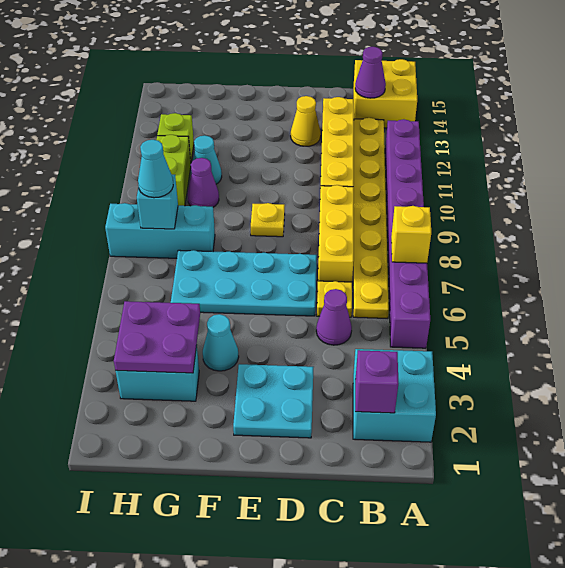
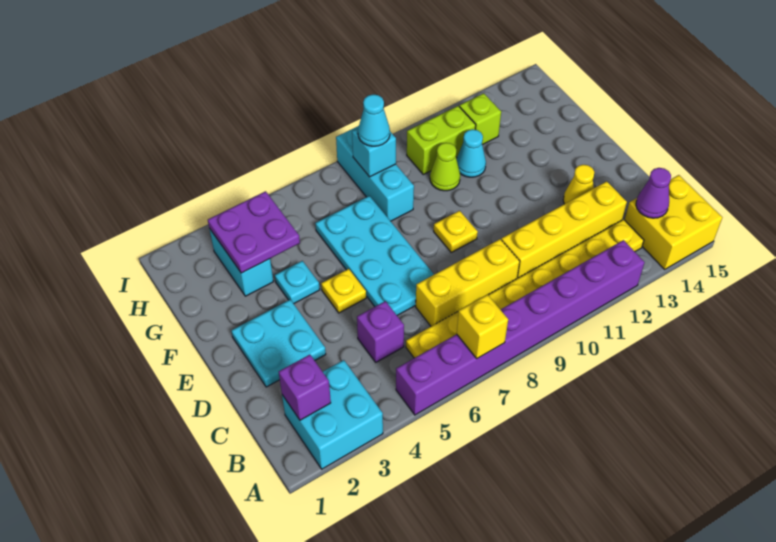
purple 1x1 cone [316,289,352,345] -> purple 1x1 brick [357,301,404,362]
yellow 1x1 plate [317,281,352,317] -> yellow 1x1 plate moved to [321,269,366,313]
cyan 1x1 cone [203,314,239,371] -> cyan 1x1 plate [275,261,320,304]
purple 1x1 cone [187,158,219,207] -> lime 1x1 cone [430,143,460,191]

